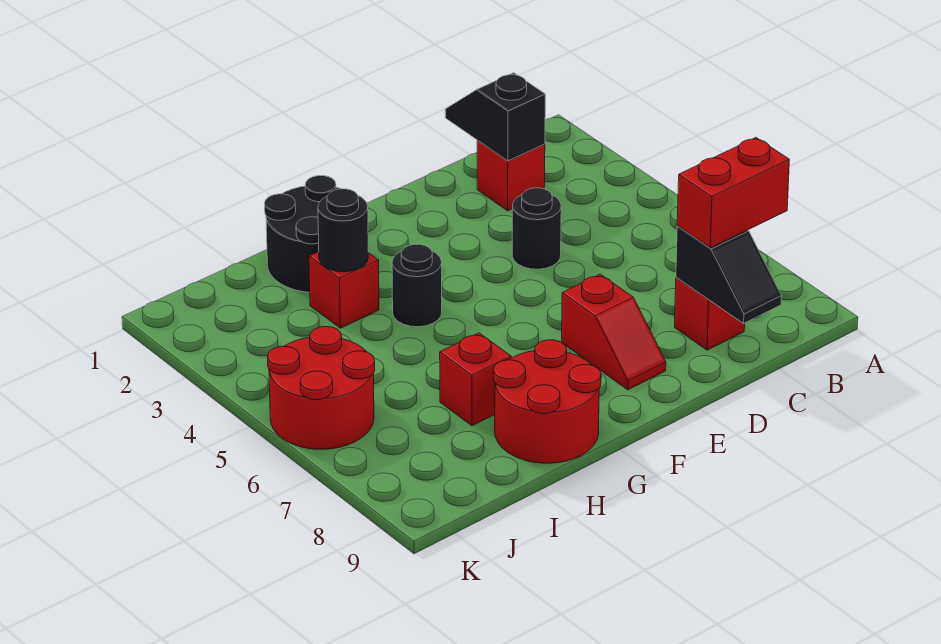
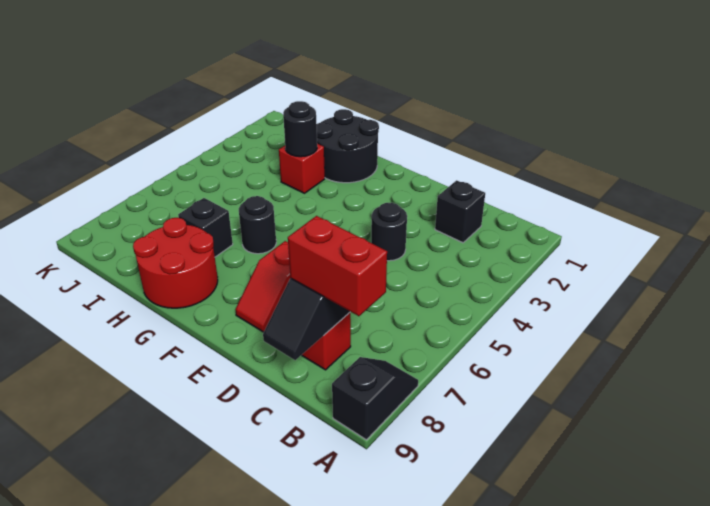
black 1x2 slope [445,73,545,161] -> black 1x2 slope moved to [332,357,418,440]
red 1x1 brick [477,140,545,211] -> black 1x1 brick [435,180,485,243]
black 1x1 round brick [392,244,442,327] -> black 1x1 round brick moved to [239,196,276,254]
red 1x1 brick [440,333,511,426] -> black 1x1 brick [178,198,233,257]
red 2x2 round brick [267,327,375,449] -> none

